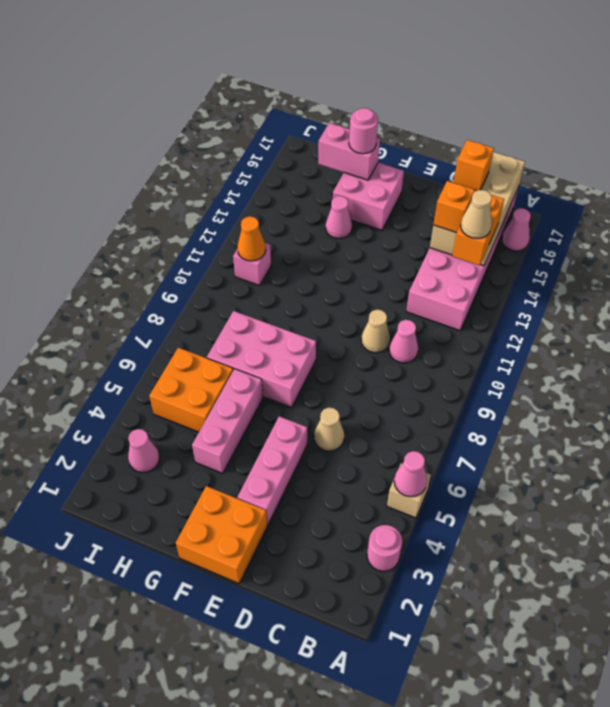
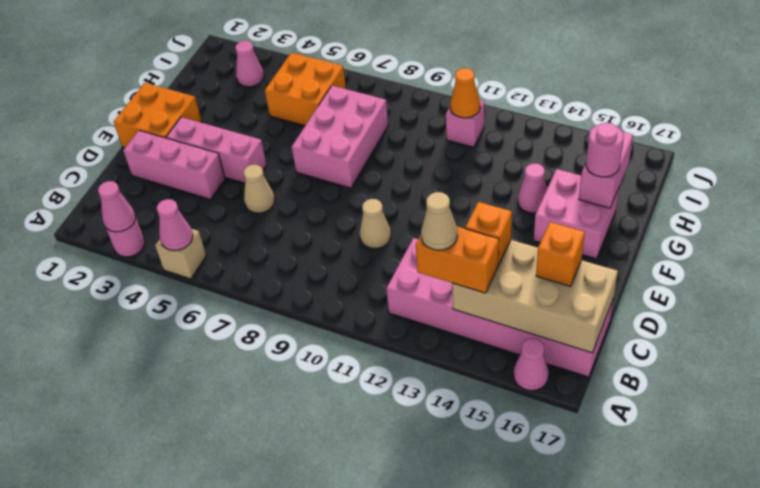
pink 1x1 cone [389,320,418,363] -> pink 1x1 cone moved to [98,181,136,232]
pink 1x3 brick [192,369,263,473] -> pink 1x3 brick moved to [123,130,225,199]

